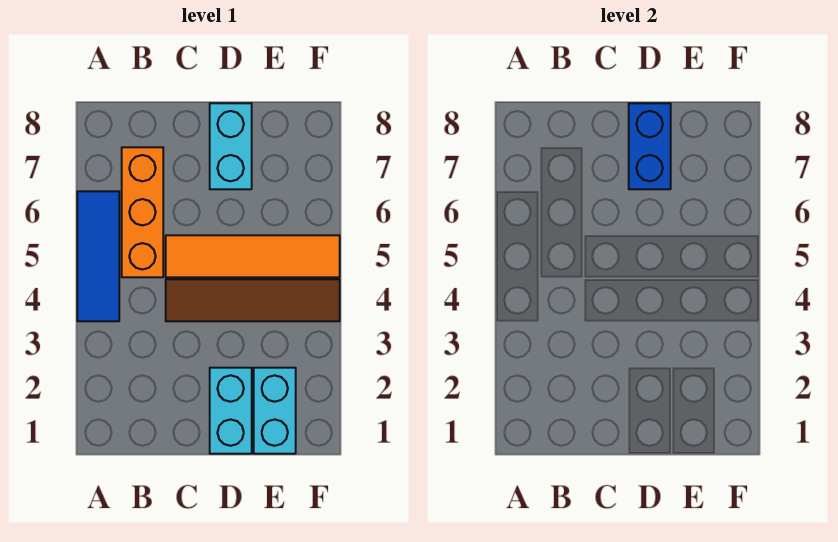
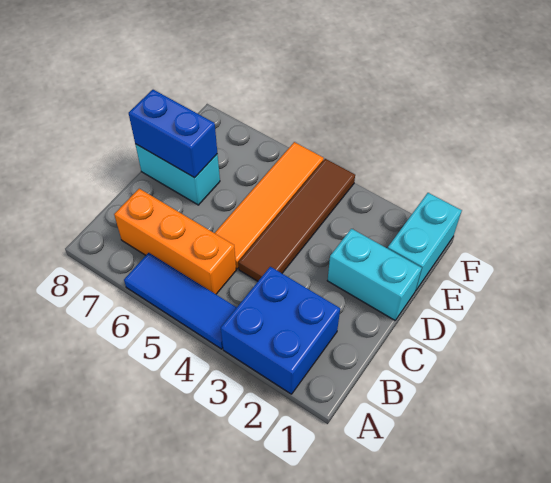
none -> blue 2x2 brick [221,267,340,394]
cyan 1x2 brick [254,368,296,454] -> cyan 1x2 brick turned to [388,193,462,291]

